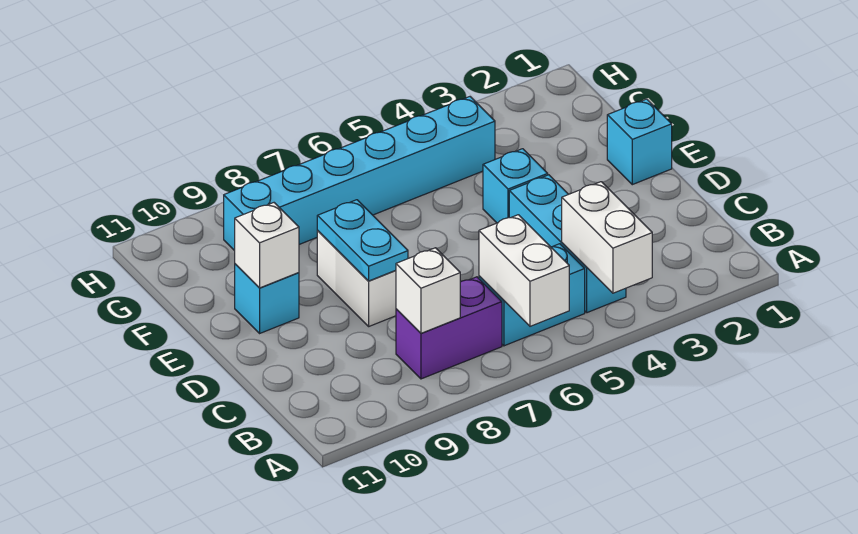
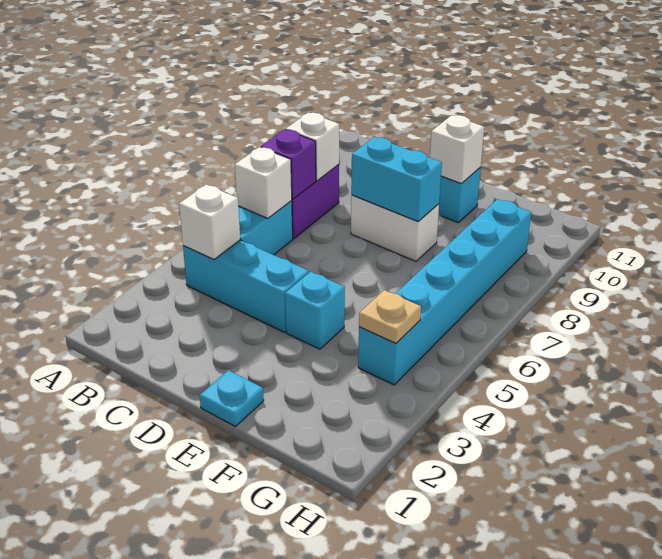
white 1x2 brick [562,182,652,293] -> white 1x1 brick [179,185,240,260]
white 1x2 brick [479,215,569,326] -> white 1x1 brick [235,147,292,219]
none -> purple 1x1 brick [261,129,316,199]
cyan 1x2 plate [317,200,408,281] -> cyan 1x2 brick [351,137,442,222]
cyan 1x1 brick [607,99,672,185] -> cyan 1x1 plate [200,370,264,426]
none -> tan 1x1 plate [359,290,421,344]

